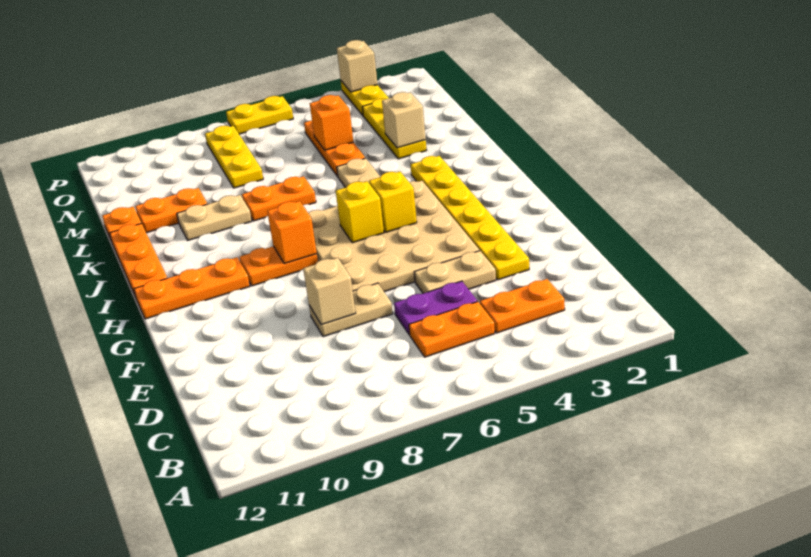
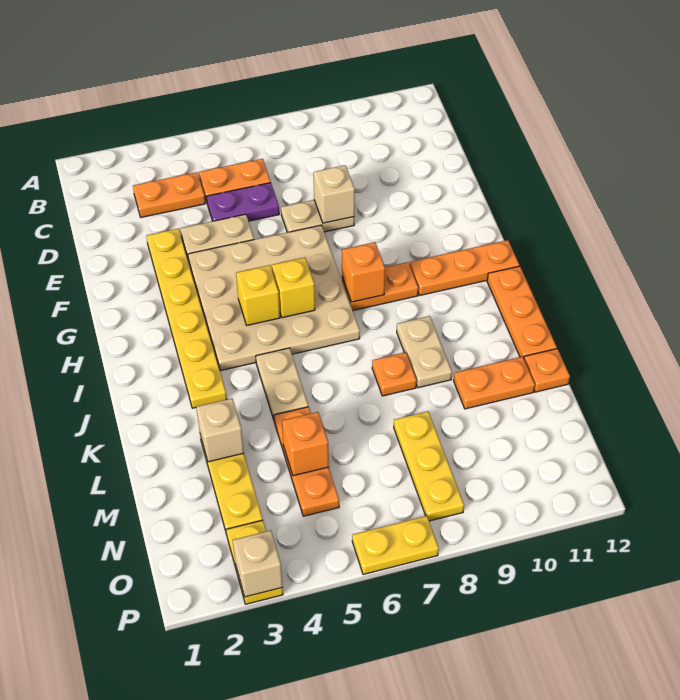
orange 1x2 plate [242,176,316,221] -> orange 1x1 plate [372,352,417,396]
tan 1x2 plate [177,195,252,240] -> tan 1x2 plate turned to [397,316,452,388]

